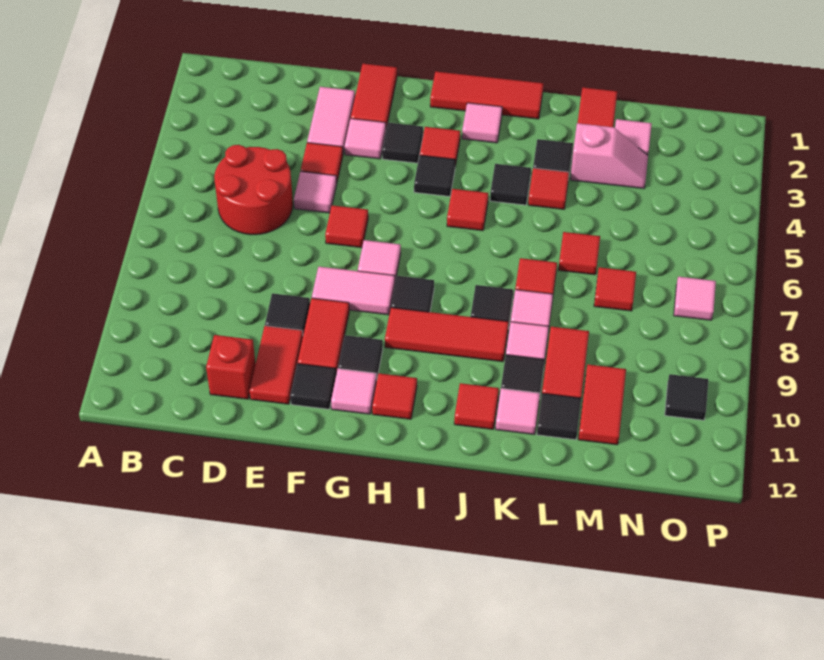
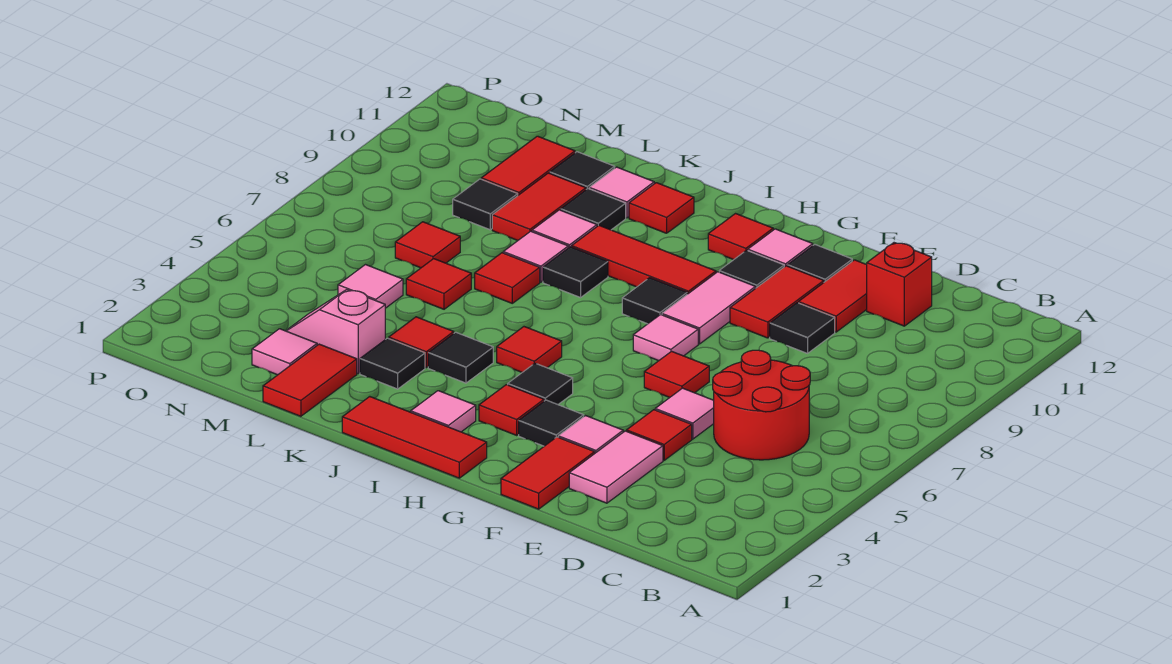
pink 1x2 tile [312,267,395,315] -> pink 1x2 tile turned to [662,272,756,344]
pink 1x1 tile [674,277,716,320] -> pink 1x1 tile moved to [338,265,403,308]
black 1x1 tile [665,374,708,420] -> black 1x1 tile moved to [453,179,518,230]

